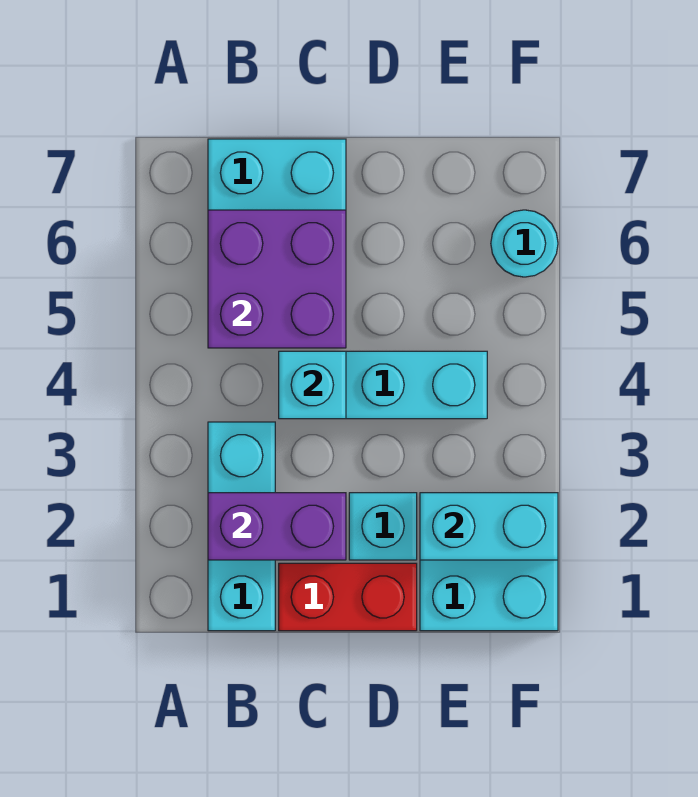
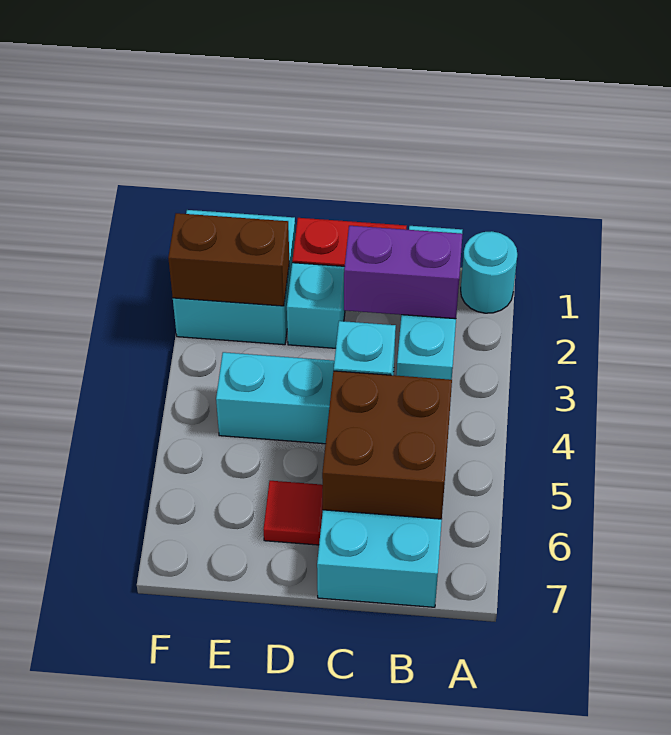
purple 2x2 brick [208,210,346,348] -> brown 2x2 brick [322,371,452,519]
none -> red 1x1 tile [263,481,323,545]
cyan 1x2 brick [420,493,558,560] -> brown 1x2 brick [168,213,289,306]
cyan 1x1 round brick [491,210,558,277] -> cyan 1x1 round brick moved to [461,231,517,313]

